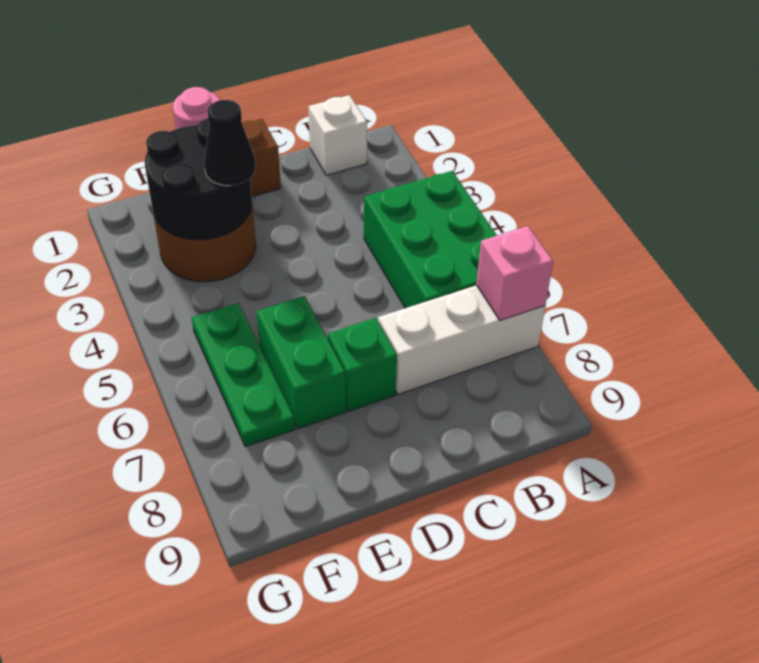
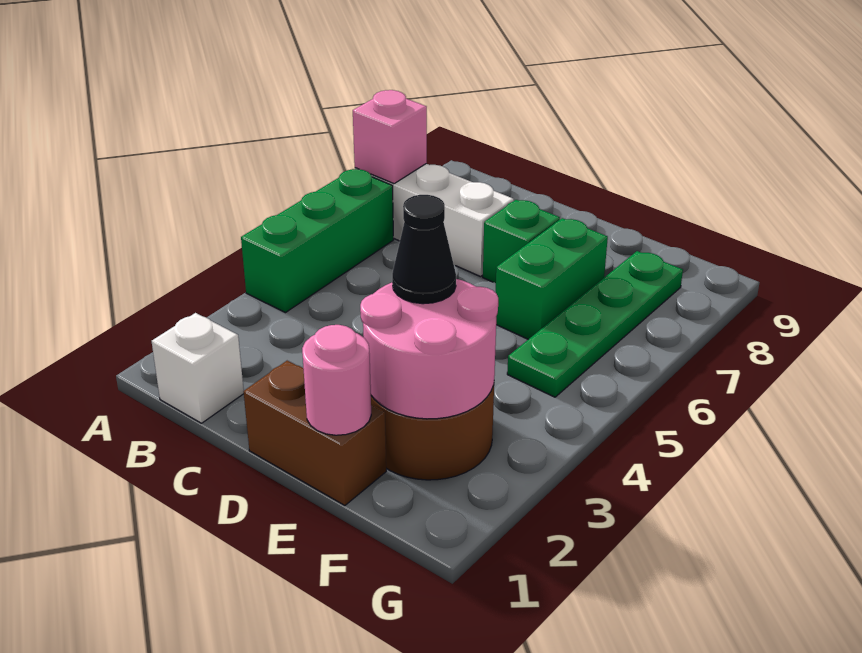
green 2x3 brick [364,171,497,308] -> green 1x3 brick [241,169,394,313]
black 2x2 round brick [145,118,252,240] -> pink 2x2 round brick [360,279,498,419]
green 1x3 plate [192,303,295,447] -> green 1x4 plate [507,251,683,397]

